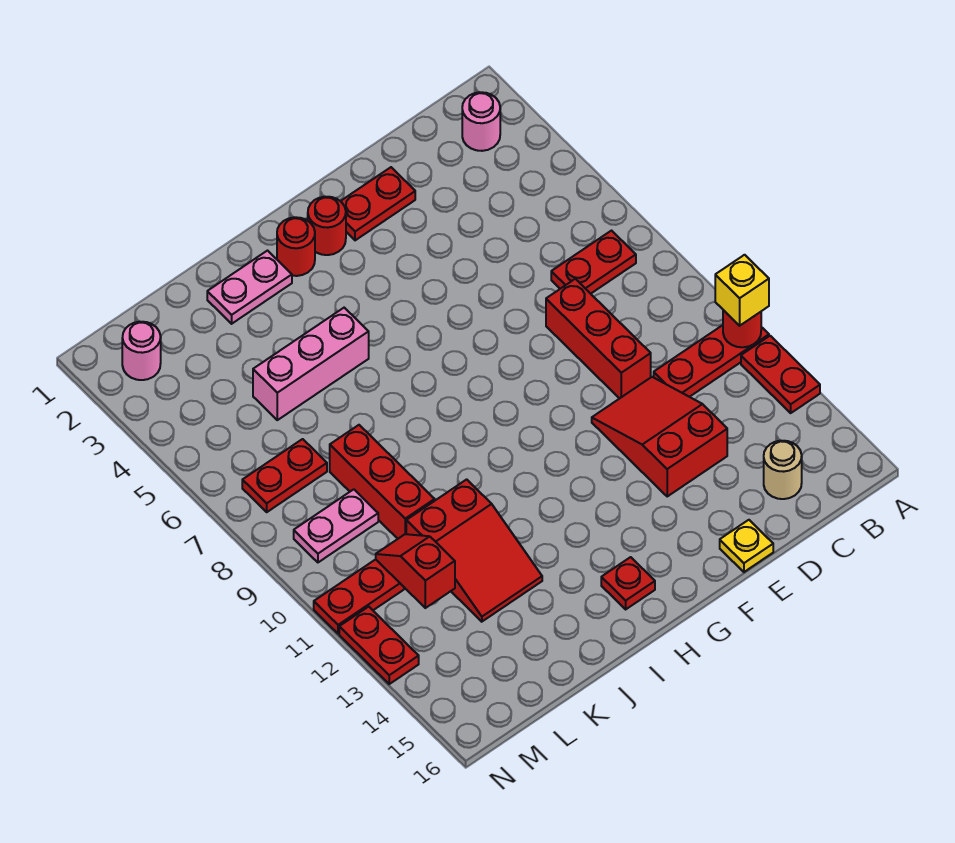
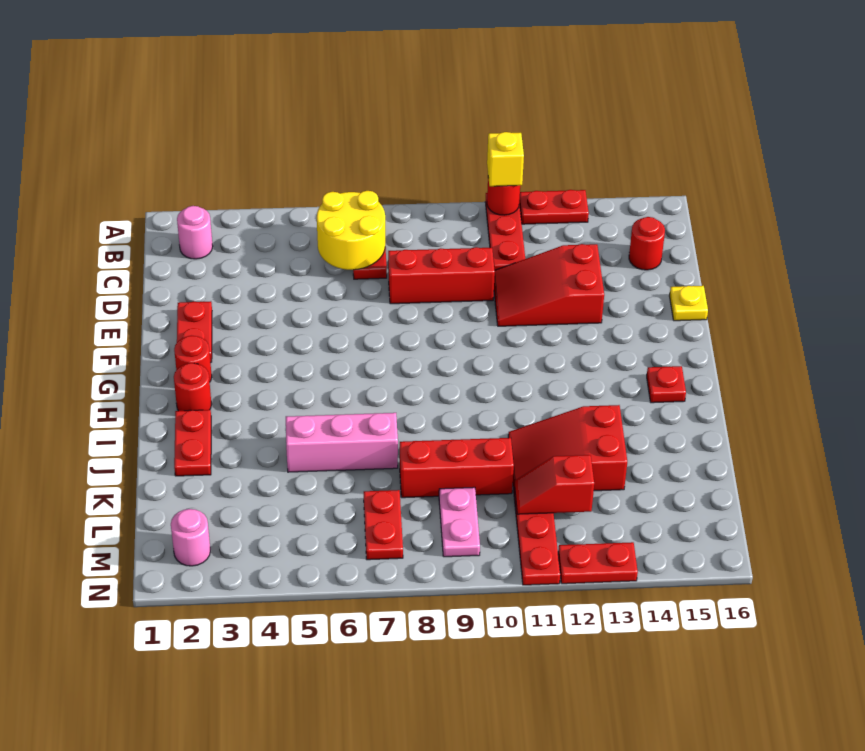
none -> yellow 2x2 round brick [317,191,385,270]
tan 1x1 round brick [764,441,802,499] -> red 1x1 round brick [629,217,665,270]
pink 1x2 plate [207,251,292,324] -> red 1x2 plate [174,410,211,476]
pink 1x3 brick [253,308,369,420] -> pink 1x3 brick turned to [286,413,398,472]
red 2x3 slope [406,479,542,622] -> red 2x3 slope turned to [508,405,627,491]

